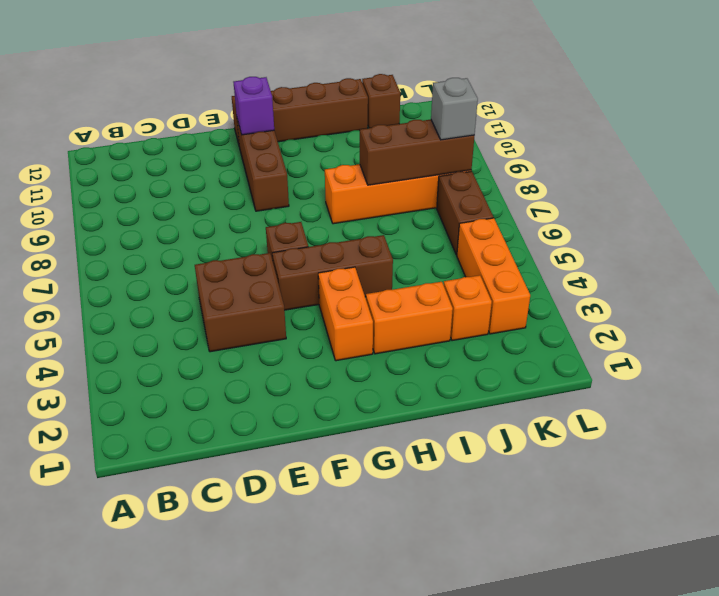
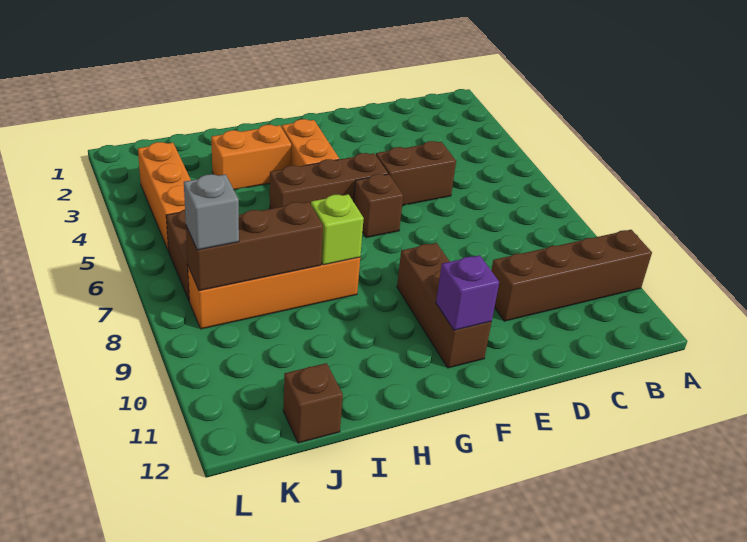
brown 2x2 brick [195,253,286,352] -> brown 1x2 brick [376,141,456,205]
brown 1x4 brick [232,78,368,144] -> brown 1x4 brick moved to [491,230,652,321]
none -> lime 1x1 brick [311,194,364,265]
orange 1x1 brick [444,275,492,341] -> none

